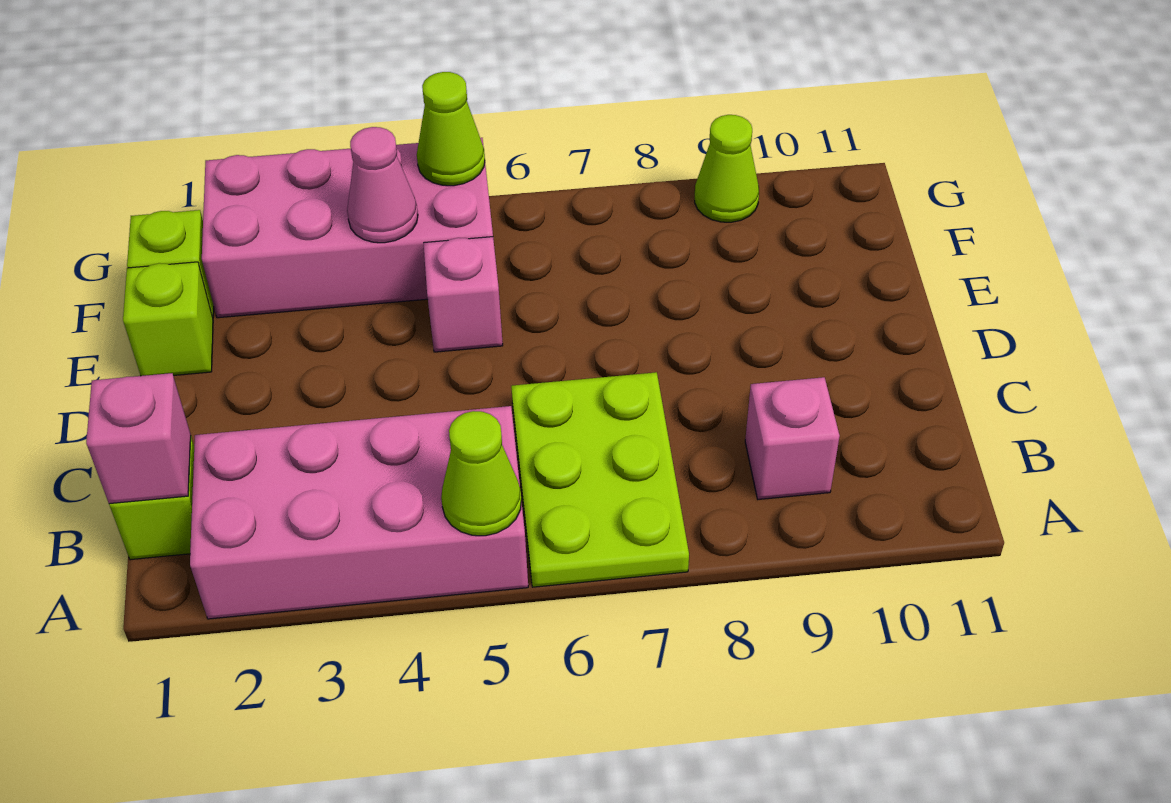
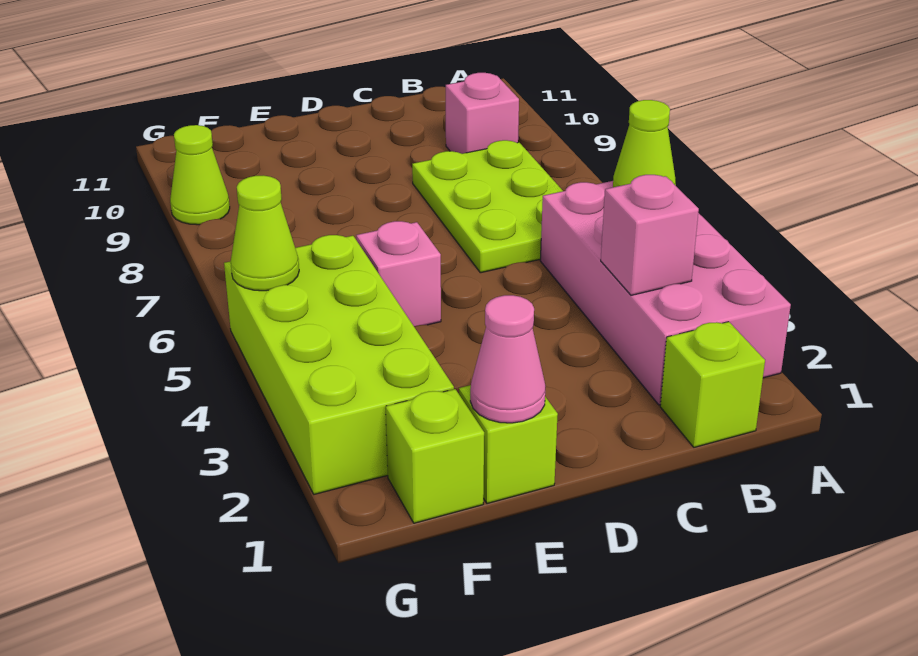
lime 2x3 plate [511,372,689,587] -> lime 2x3 plate turned to [412,140,563,273]
pink 1x1 brick [86,373,191,504] -> pink 1x1 brick moved to [601,175,699,295]
pink 2x4 brick [202,138,493,318] -> lime 2x4 brick [224,235,454,494]
pink 1x1 cone [347,127,418,243] -> pink 1x1 cone moved to [470,295,546,423]

